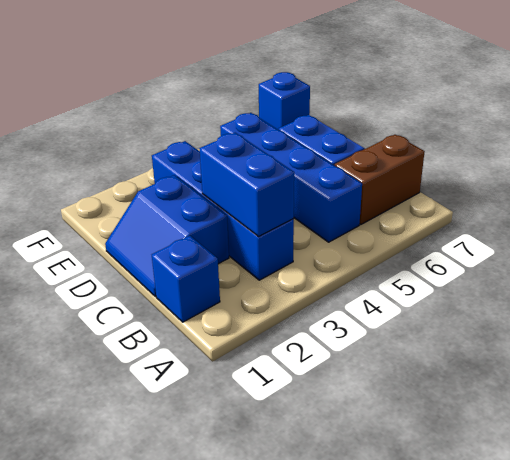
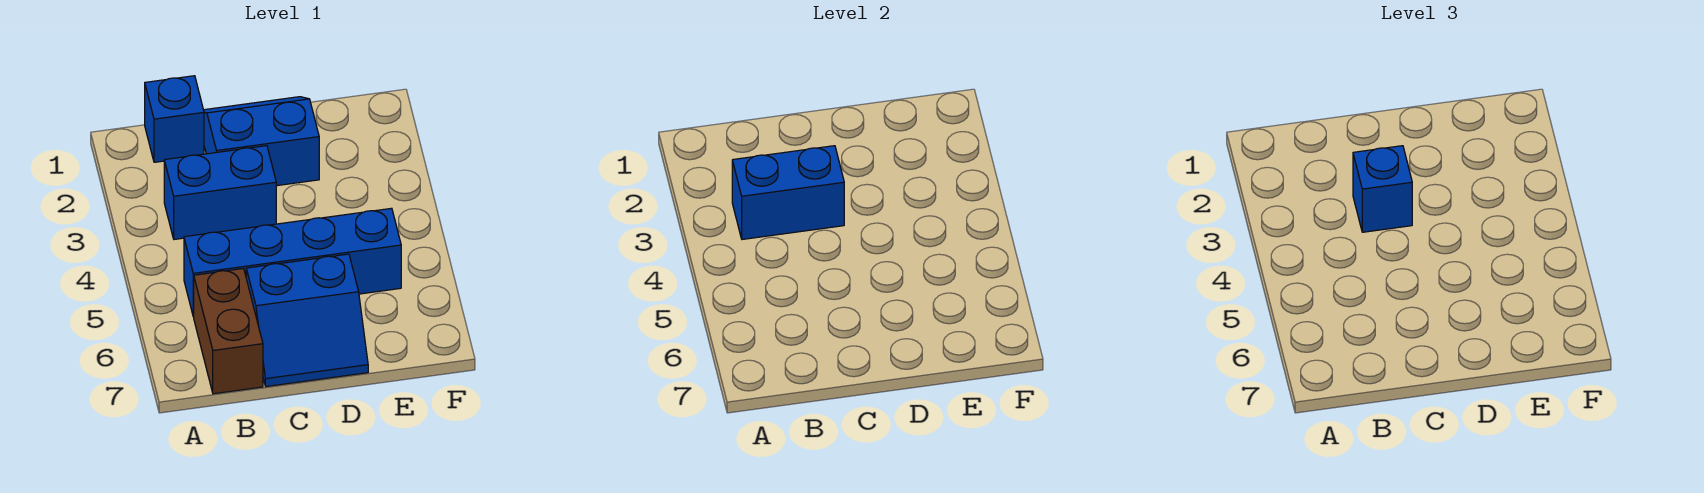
blue 1x4 brick [152,141,294,280] -> blue 1x2 brick [164,146,276,239]
blue 1x1 brick [259,72,310,130] -> blue 1x1 brick moved to [1353,146,1412,232]

